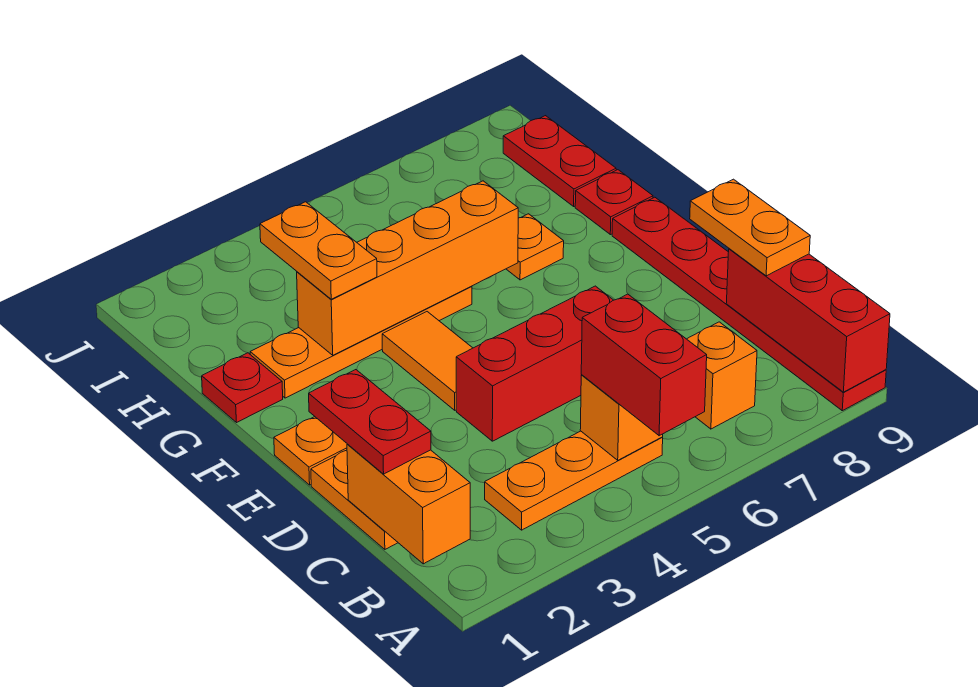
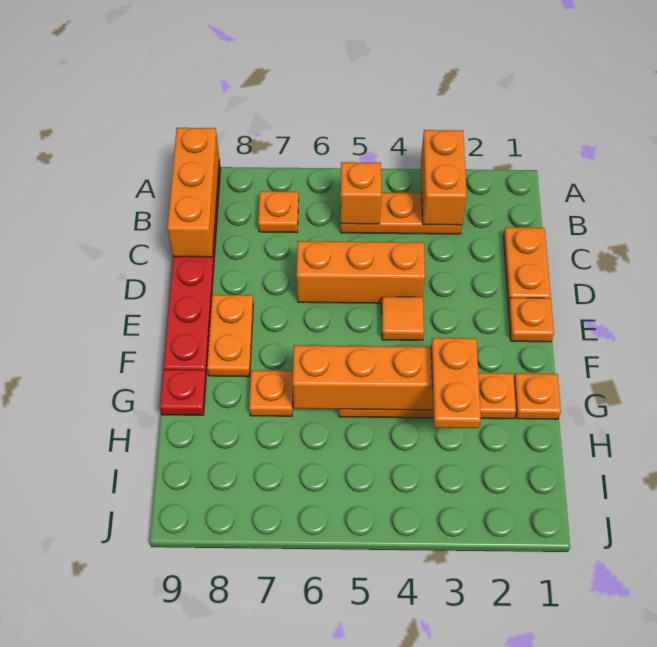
red 1x2 brick [581,294,707,436] -> none
red 1x3 brick [726,249,890,392] -> orange 1x3 brick [167,128,219,257]
orange 1x2 brick [347,444,470,564] -> orange 1x2 brick moved to [421,130,467,225]
orange 1x1 brick [687,322,757,429] -> orange 1x1 plate [258,191,299,233]
red 1x2 plate [309,370,431,474] -> none
orange 1x2 plate [690,179,810,276] -> orange 1x2 plate moved to [207,295,253,377]
red 1x3 brick [456,286,613,441] -> orange 1x3 brick [296,241,425,303]
orange 1x2 tile [382,312,472,410] -> orange 1x1 tile [382,297,424,340]
red 1x1 plate [202,353,283,423] -> orange 1x1 plate [514,373,561,419]
red 1x2 plate [503,116,616,206] -> none

